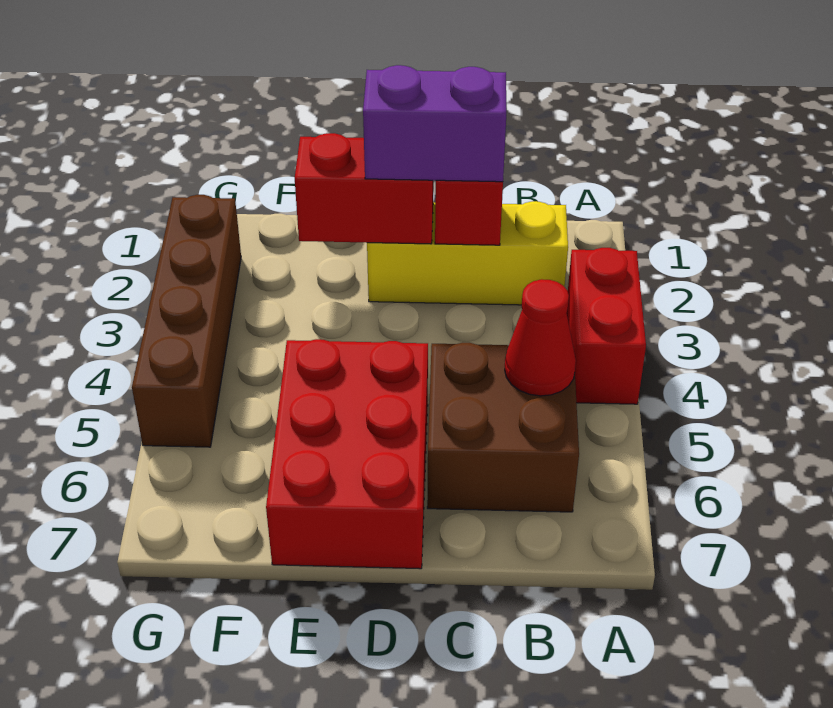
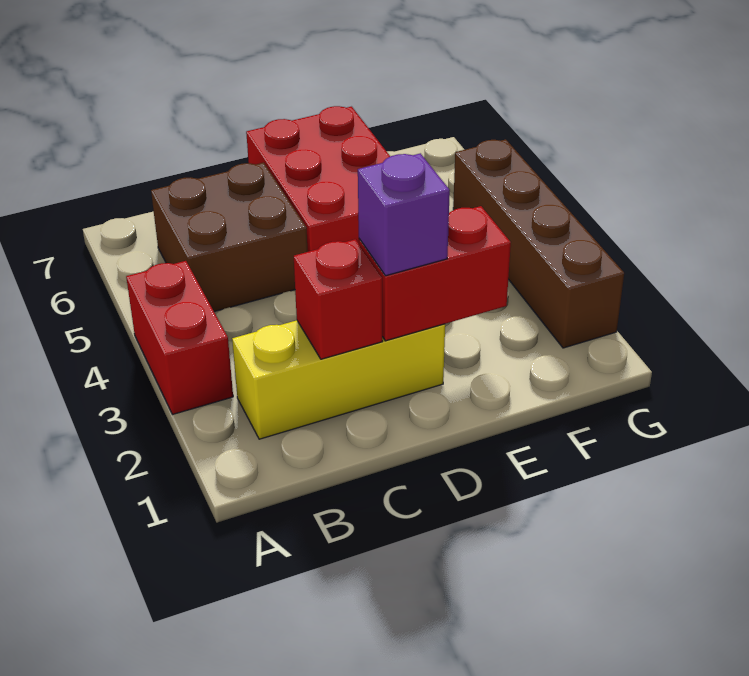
red 1x1 cone [505,279,576,396] -> none
purple 1x2 brick [363,65,506,182] -> purple 1x1 brick [358,153,450,276]

